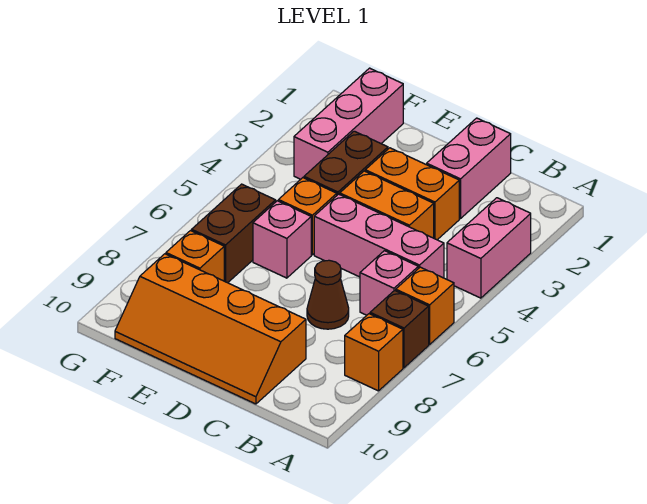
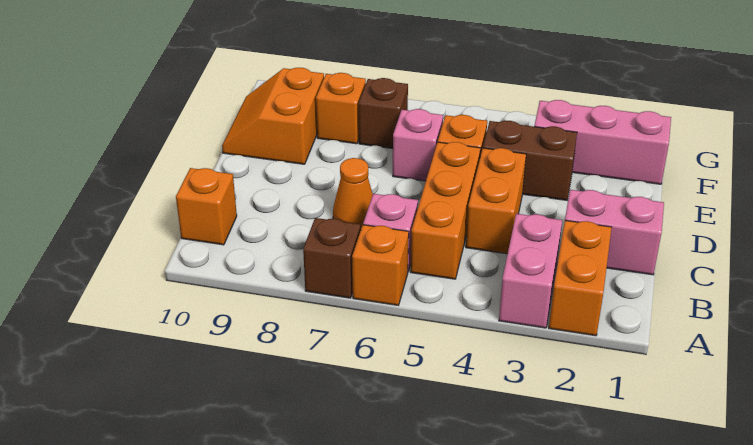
pink 1x2 brick [447,198,531,298] -> pink 1x2 brick turned to [499,214,562,328]
orange 1x1 brick [345,314,403,391] -> orange 1x1 brick moved to [176,168,237,245]
pink 1x3 brick [314,194,444,278] -> orange 1x3 brick [410,142,480,279]
orange 1x2 brick [365,148,459,240] -> orange 1x2 brick moved to [549,220,612,336]
brown 1x1 cone [307,260,349,329] -> orange 1x1 cone [333,158,373,231]
orange 2x4 slope [115,254,306,404] -> orange 2x2 slope [222,68,324,164]
brown 1x2 brick [192,184,276,283] -> brown 1x1 brick [359,78,408,148]

